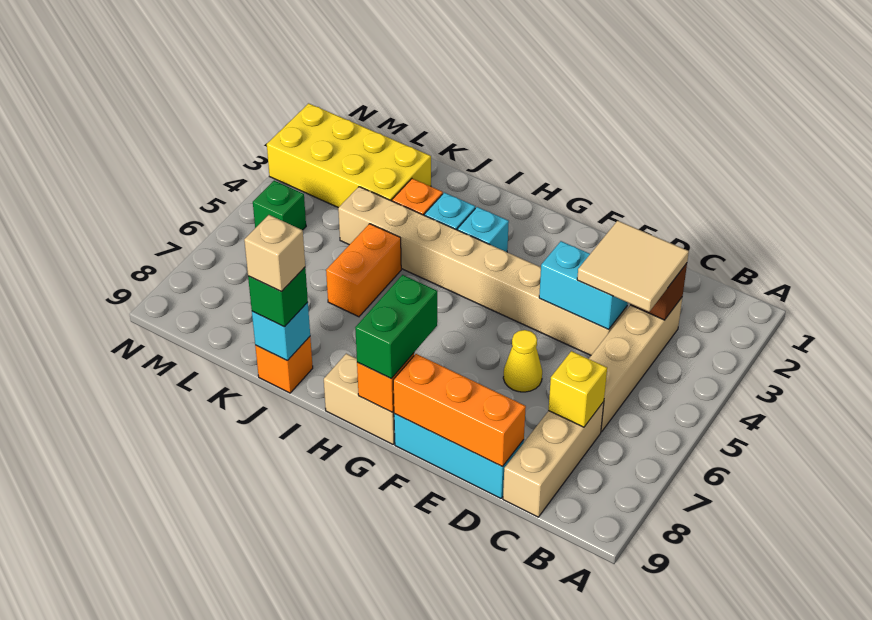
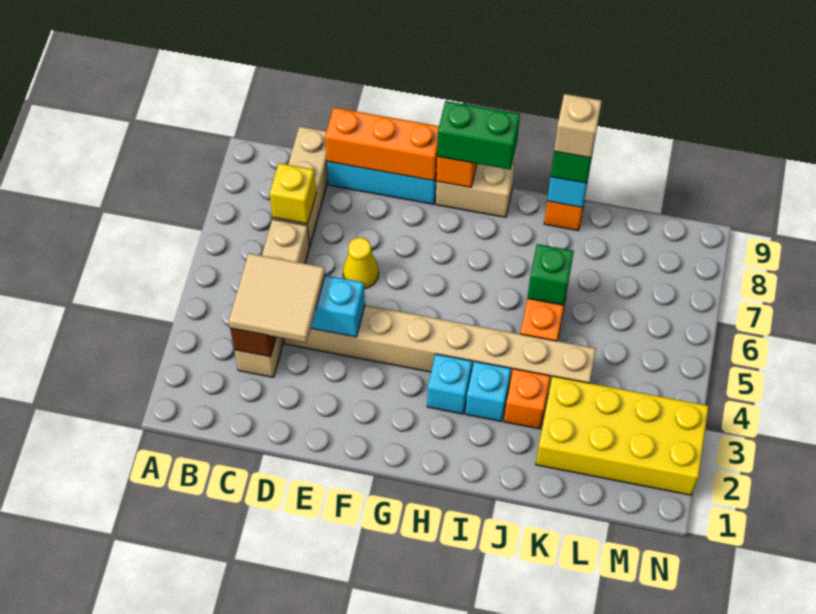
green 1x2 brick [355,275,437,379] -> green 1x2 brick turned to [437,101,520,170]
green 1x1 brick [253,181,306,230] -> green 1x1 brick moved to [528,244,574,305]

